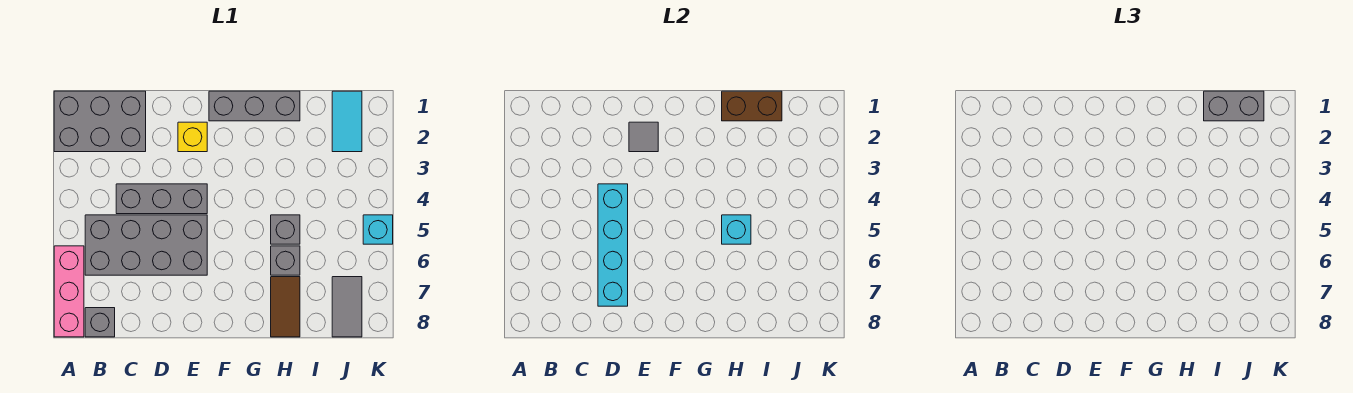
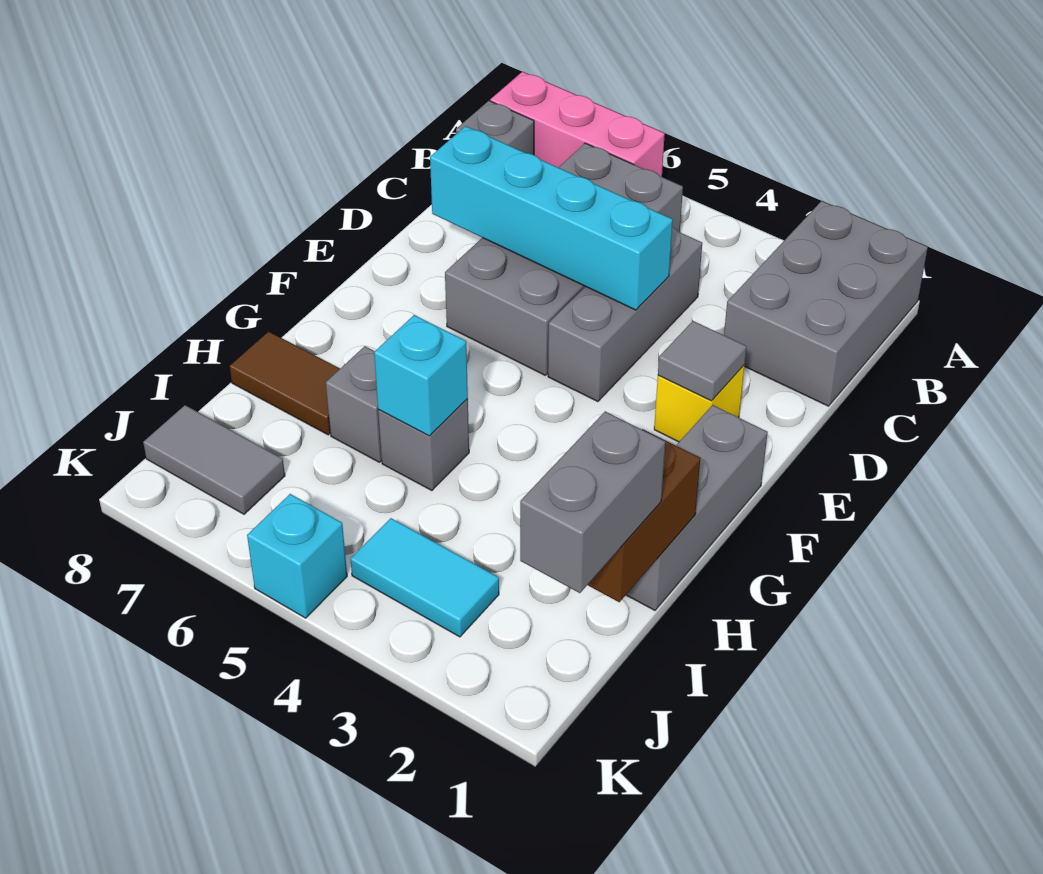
cyan 1x2 tile [332,91,362,152] -> cyan 1x2 tile moved to [350,518,499,637]

